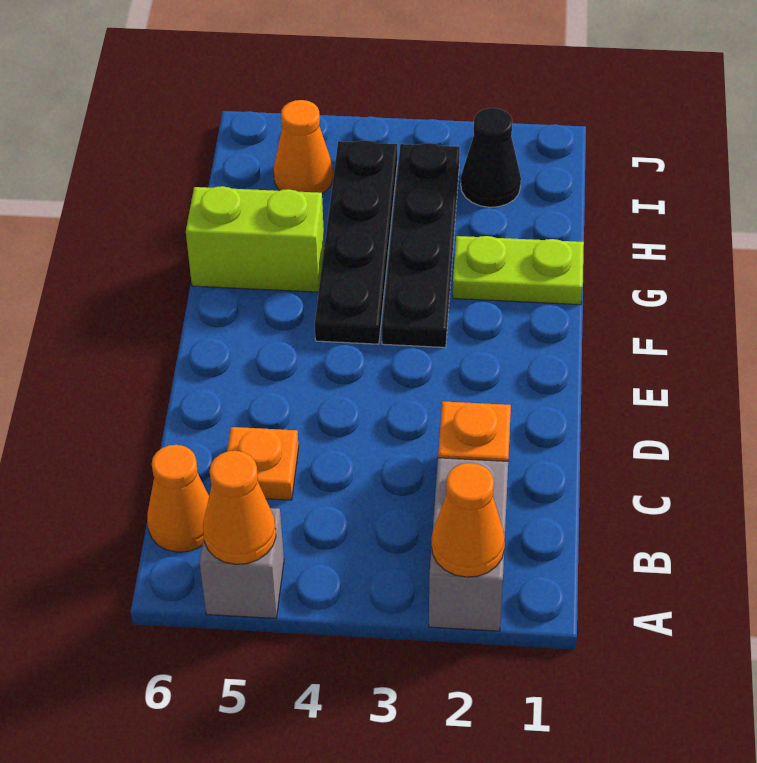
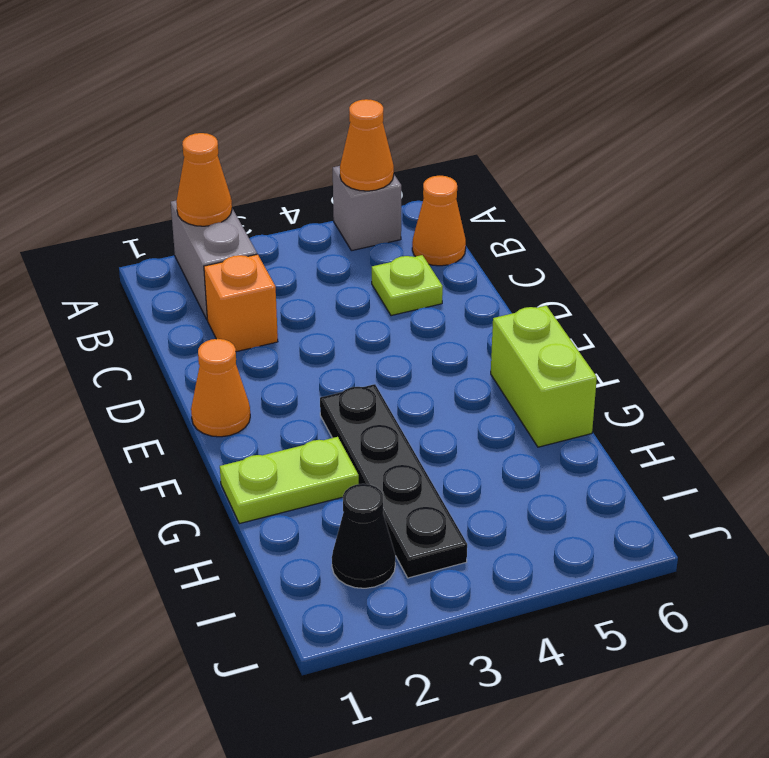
orange 1x1 plate [227,427,299,500] -> lime 1x1 plate [372,255,443,316]
black 1x4 plate [315,140,397,344] -> none
lime 1x2 brick [186,186,324,292] -> lime 1x2 brick turned to [491,306,597,447]
orange 1x1 cone [274,100,333,193] -> orange 1x1 cone moved to [191,339,250,437]

